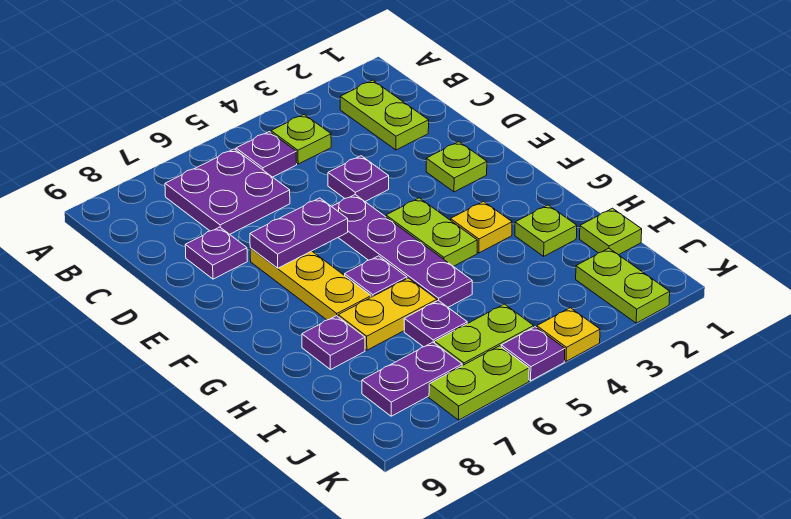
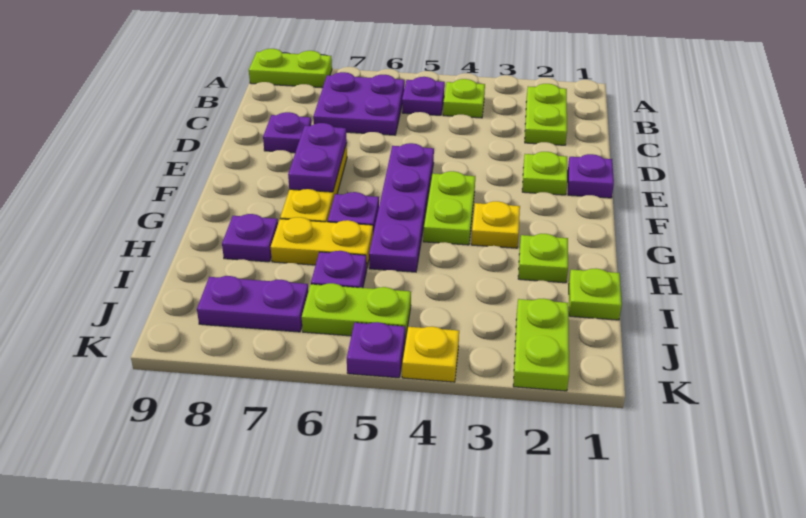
purple 1x1 plate [328,156,389,201] -> purple 1x1 plate moved to [568,154,614,198]
purple 1x2 plate [250,198,348,268] -> purple 1x2 plate turned to [288,123,347,192]
lime 1x2 plate [429,346,529,420] -> lime 1x2 plate moved to [249,49,332,88]

